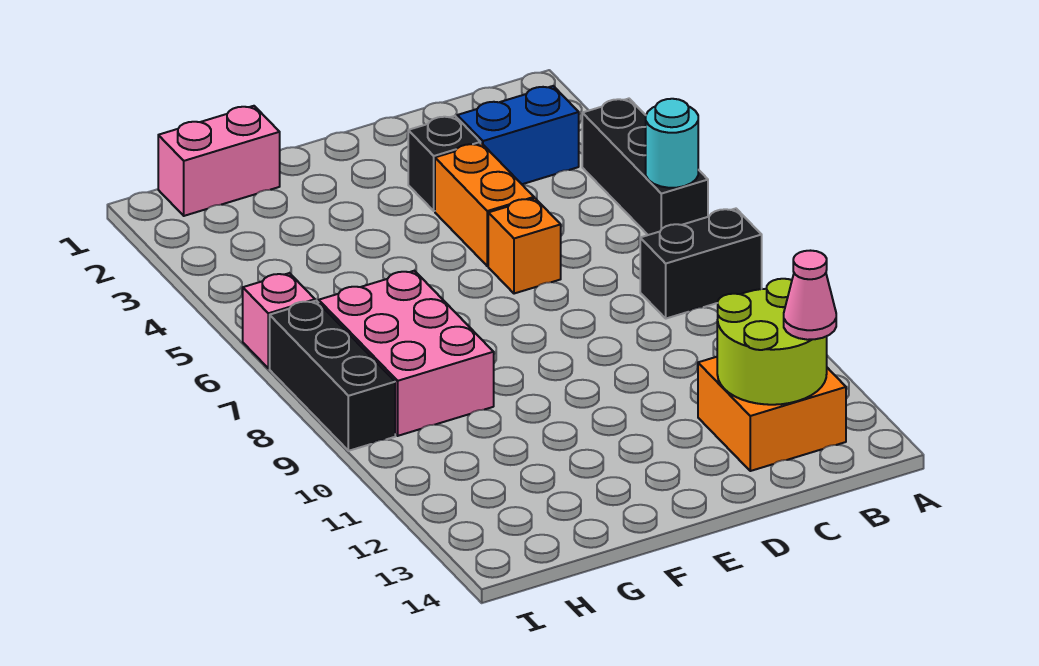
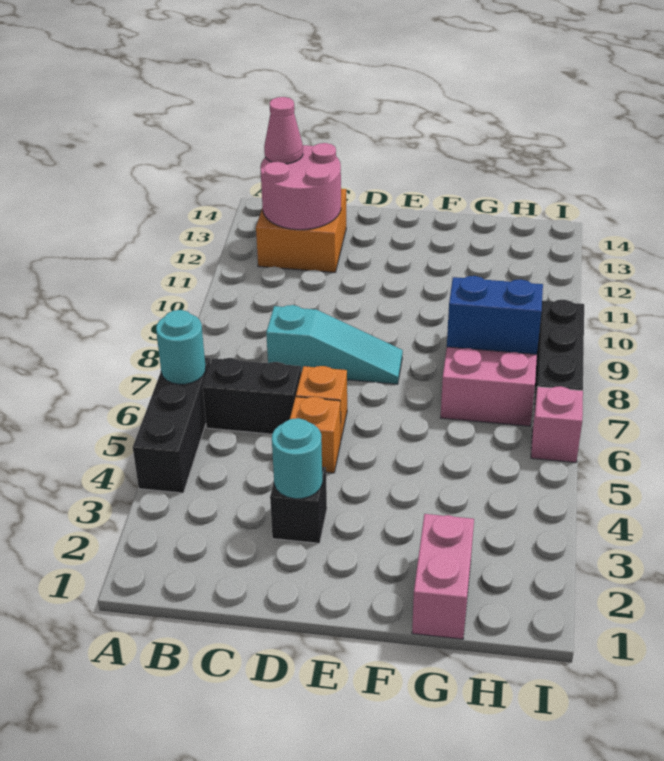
black 1x2 brick [640,209,762,319] -> black 1x2 brick moved to [203,358,301,434]
blue 1x2 brick [457,86,579,184] -> blue 1x2 brick moved to [447,276,543,354]
lime 2x2 round brick [717,279,827,405] -> pink 2x2 round brick [260,143,341,230]
none -> cyan 1x3 slope [266,305,403,384]
none -> cyan 1x1 round brick [272,418,322,499]
orange 1x2 brick [435,143,534,266] -> orange 1x1 brick [290,397,341,473]
pink 1x2 brick [158,106,280,216] -> pink 1x2 brick turned to [412,514,474,639]

